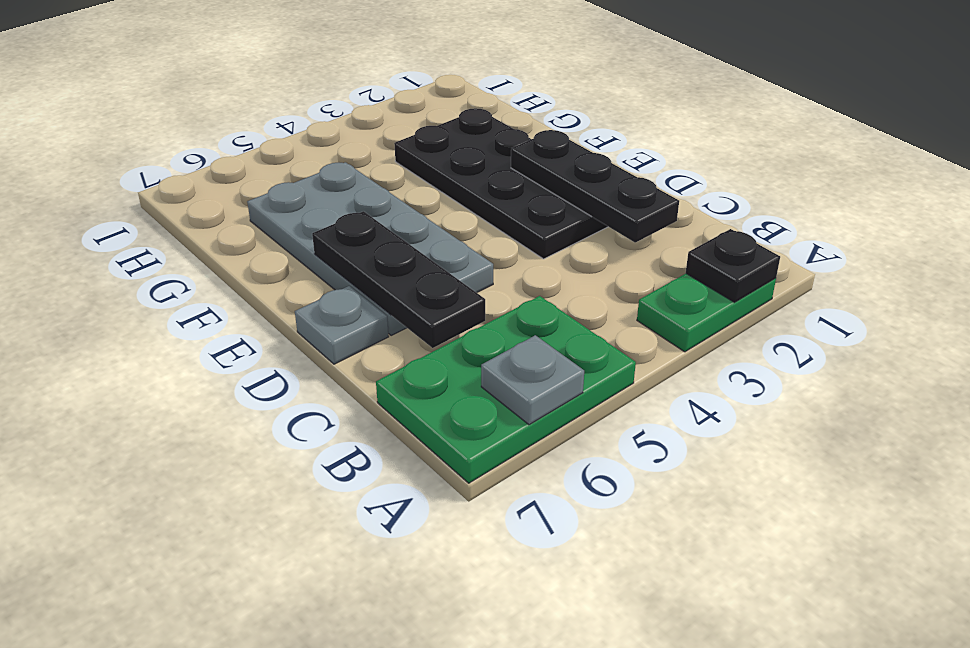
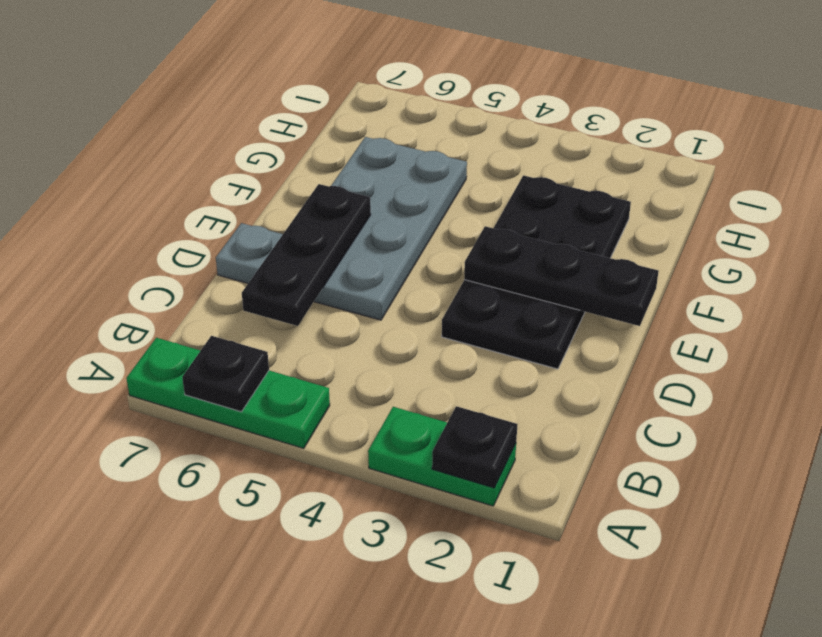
green 2x3 plate [376,296,636,483] -> green 1x3 plate [126,338,330,448]
grey 1x1 plate [481,335,584,425] -> black 1x1 plate [182,336,269,412]
black 1x3 plate [511,130,679,242] -> black 1x3 plate turned to [464,226,659,326]

